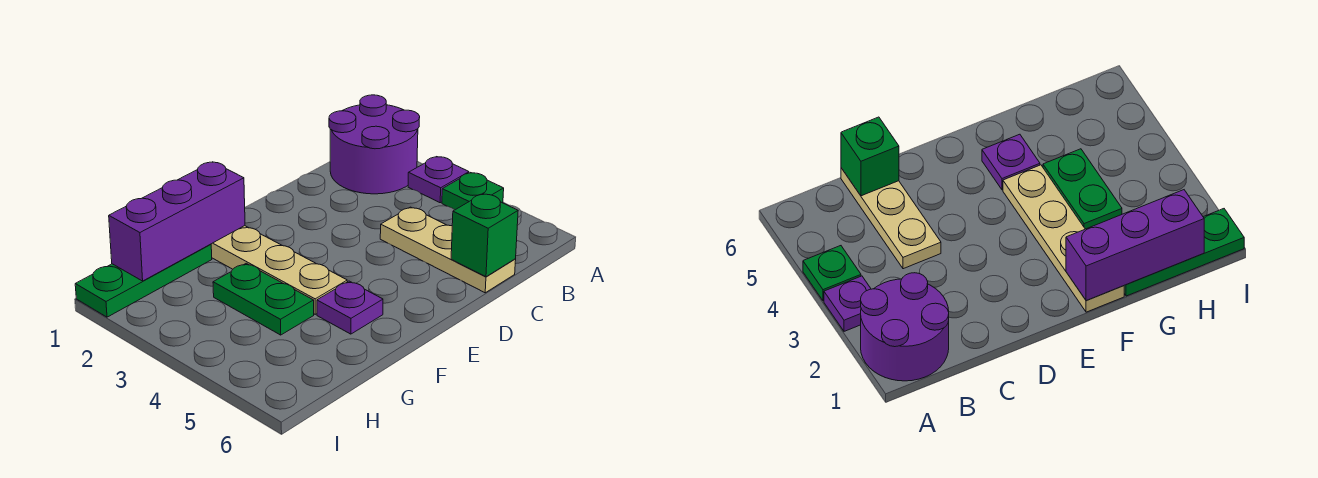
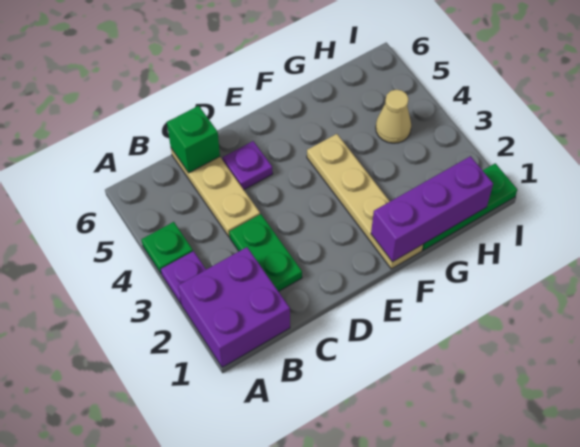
purple 2x2 round brick [329,95,420,194] -> purple 2x2 brick [178,247,290,367]
purple 1x1 plate [317,281,383,334] -> purple 1x1 plate moved to [223,141,273,190]
green 1x2 plate [213,263,314,335] -> green 1x2 plate moved to [229,214,302,291]
none -> tan 1x1 cone [376,89,411,143]

